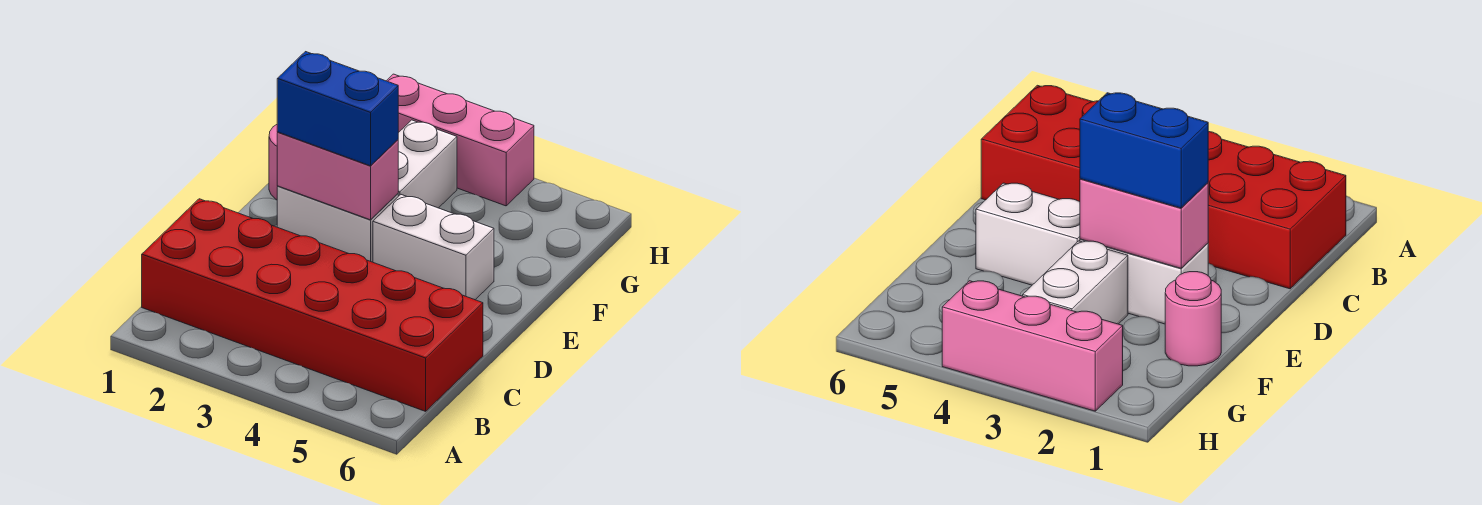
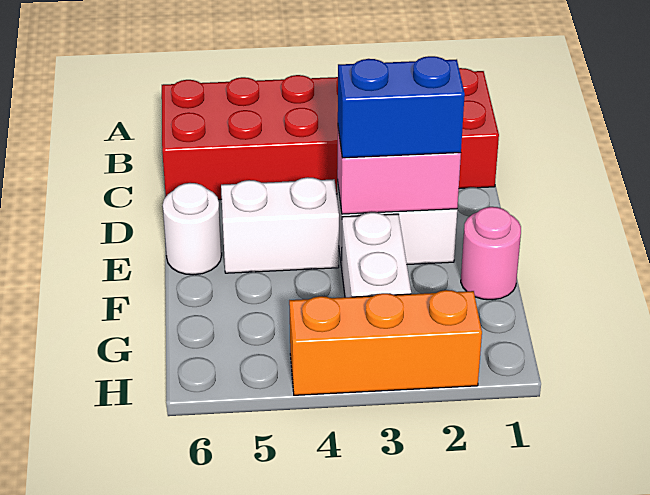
none -> white 1x1 round brick [163,183,222,275]
pink 1x3 brick [387,74,534,206] -> orange 1x3 brick [289,290,482,395]

